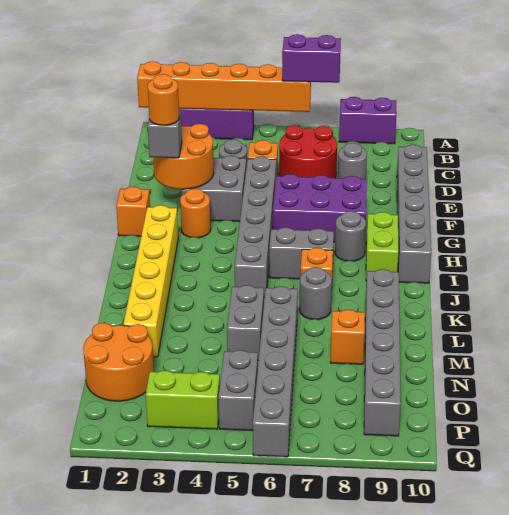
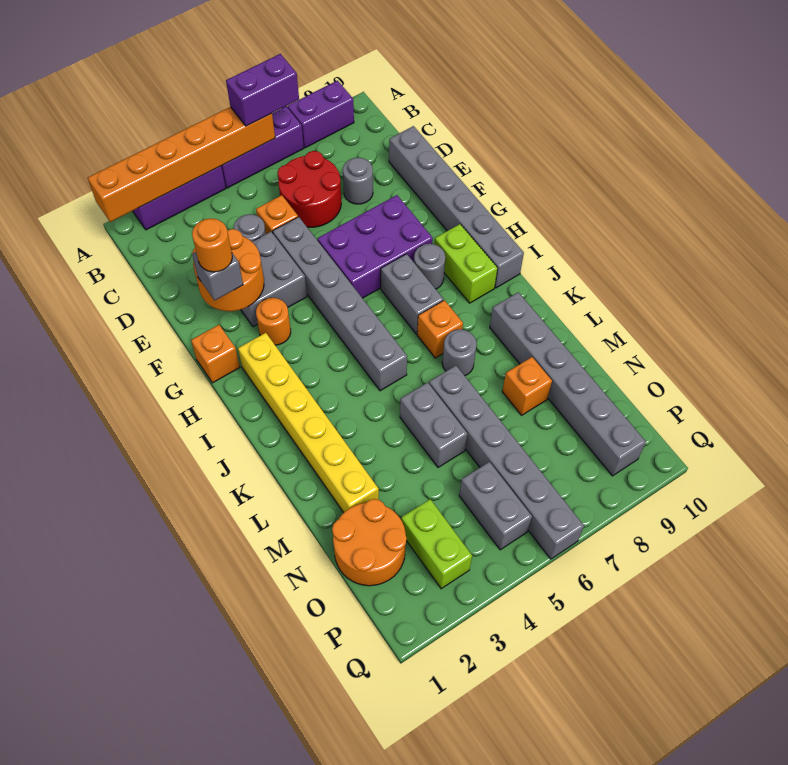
none -> purple 1x3 brick [221,106,304,188]
grey 1x2 brick [269,228,334,279] -> grey 1x2 brick turned to [381,254,444,334]
lime 1x2 brick [146,371,220,429] -> lime 1x2 brick turned to [401,499,472,589]

